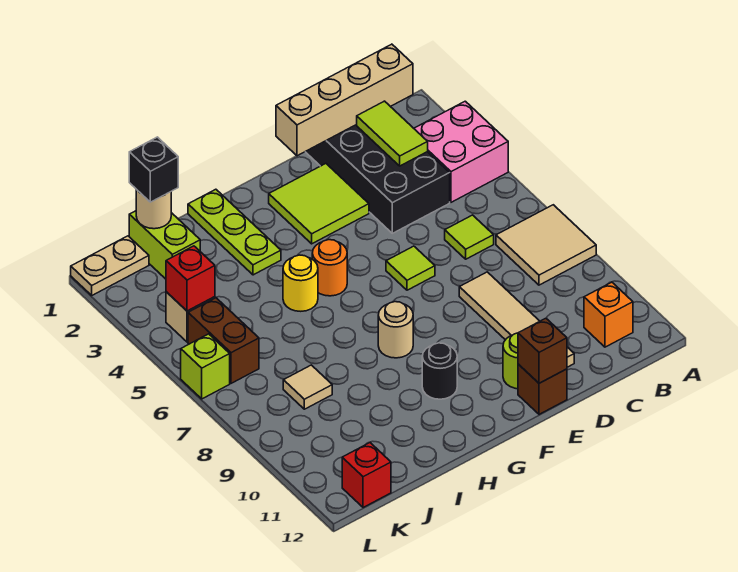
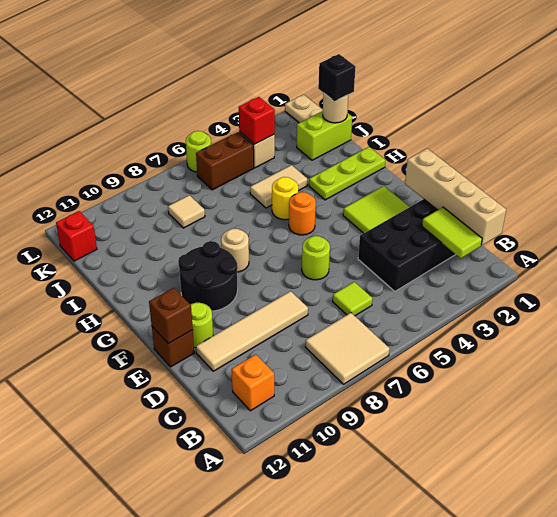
pink 2x2 brick [414,101,508,202] -> none
lime 1x2 tile [357,101,428,166] -> lime 1x2 tile turned to [422,207,482,258]
lime 1x1 tile [386,246,435,290] -> lime 1x1 round brick [302,236,330,280]
black 1x1 round brick [422,343,457,399] -> black 2x2 round brick [178,241,238,311]
none -> tan 1x2 tile [250,165,307,208]
lime 1x1 brick [181,334,230,399] -> lime 1x1 round brick [186,131,211,172]

